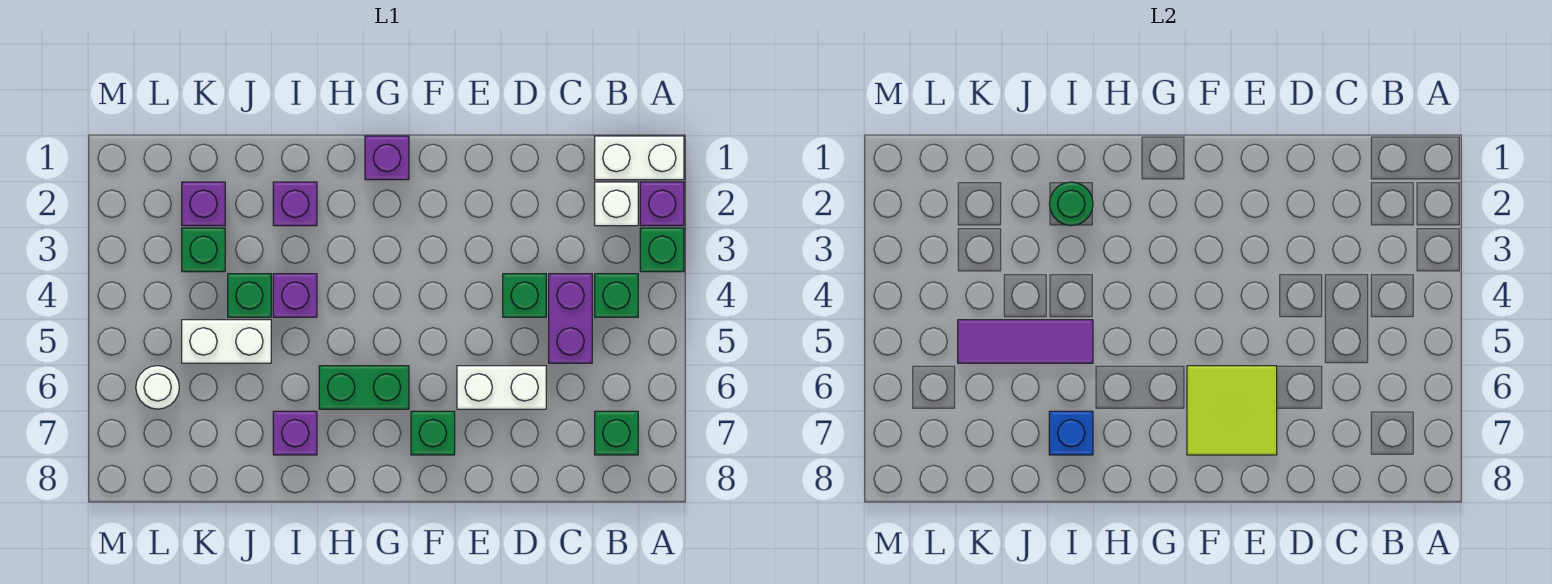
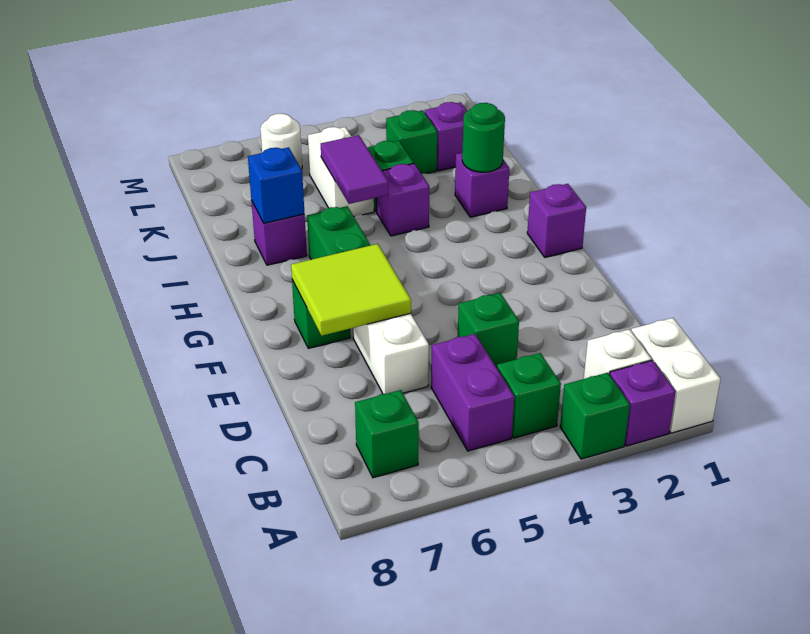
purple 1x2 brick [549,274,592,363] -> purple 1x2 brick turned to [431,334,514,451]
purple 1x3 tile [958,320,1093,363] -> purple 1x2 tile [321,135,388,204]

